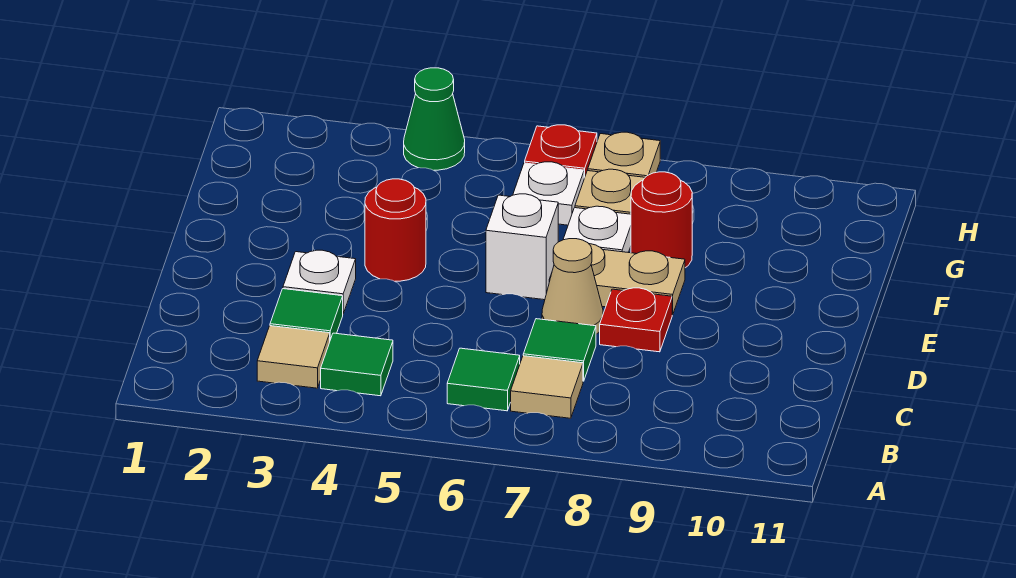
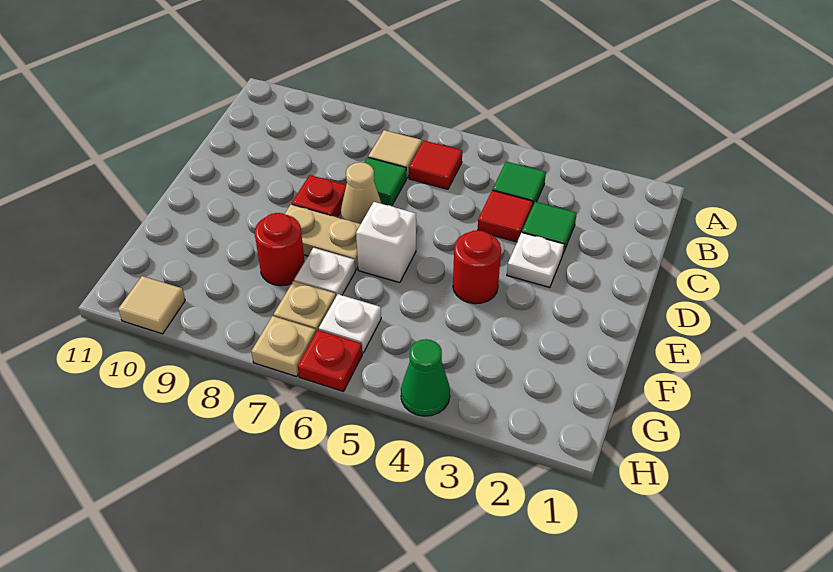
tan 1x1 tile [257,326,330,388] -> tan 1x1 tile moved to [118,276,185,334]
green 1x1 tile [447,348,520,411] -> red 1x1 tile [409,140,462,189]
none -> red 1x1 tile [478,190,533,242]

